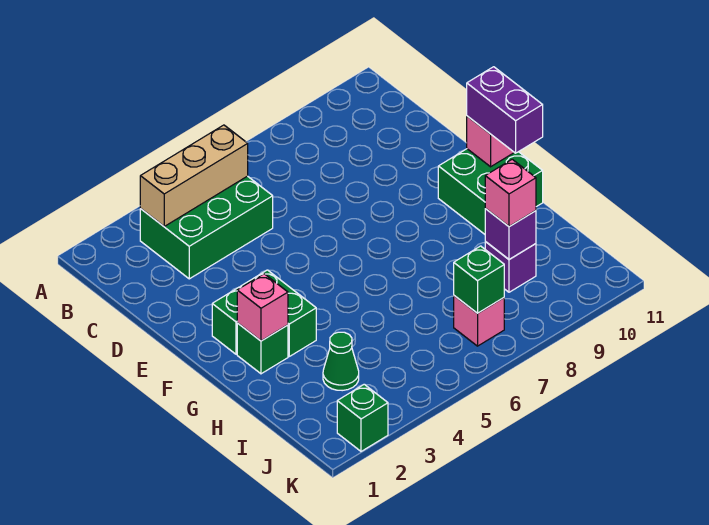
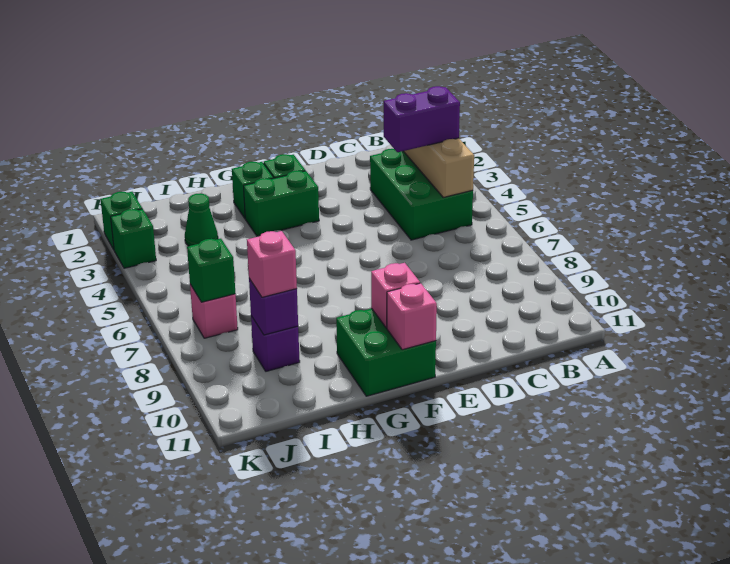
purple 1x2 brick [467,67,543,153] -> purple 1x2 brick moved to [384,86,460,152]
pink 1x1 brick [237,274,288,341] -> pink 1x1 brick moved to [371,263,420,328]
none -> green 1x1 brick [111,209,156,268]

